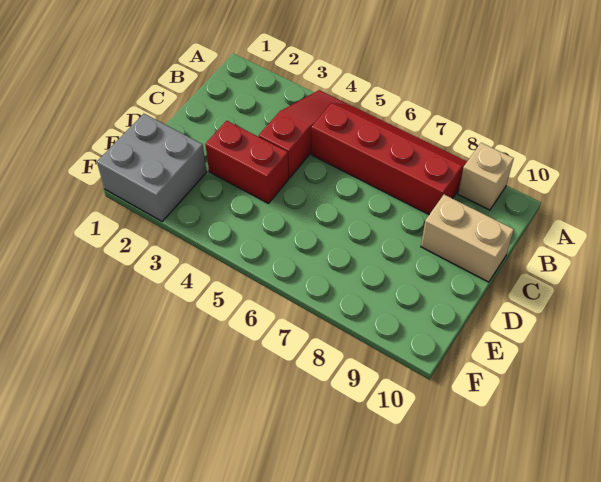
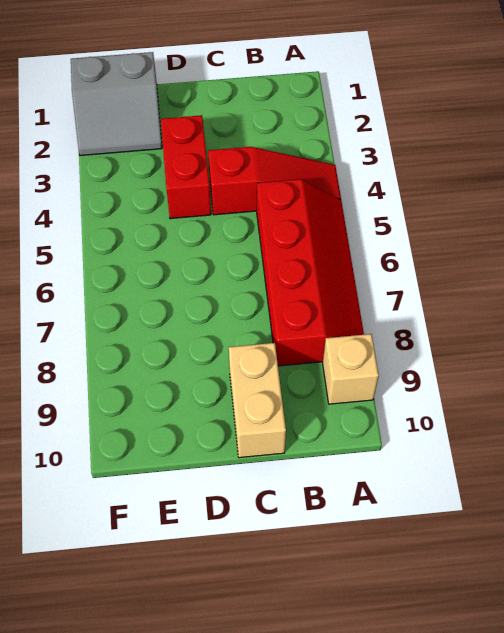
grey 2x2 brick [97,114,206,221] -> grey 2x2 slope [71,52,162,156]

